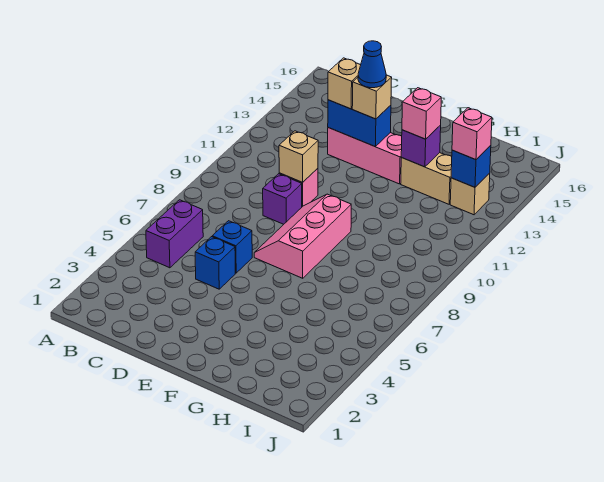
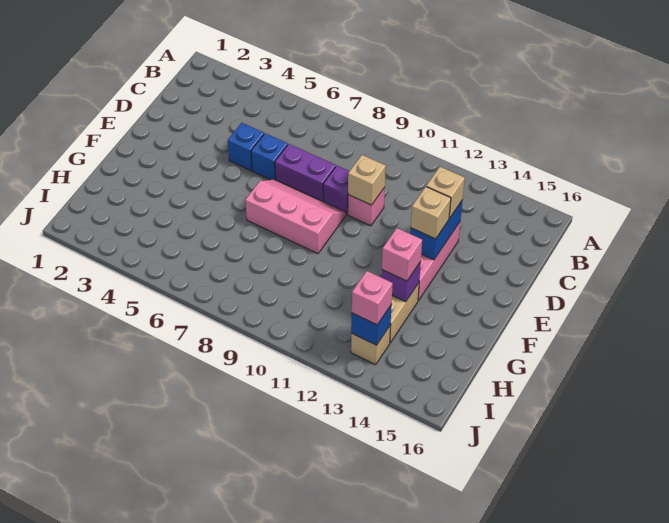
purple 1x2 brick [146,200,203,268] -> purple 1x2 brick moved to [275,144,336,201]
blue 1x1 cone [358,41,386,88] -> none

